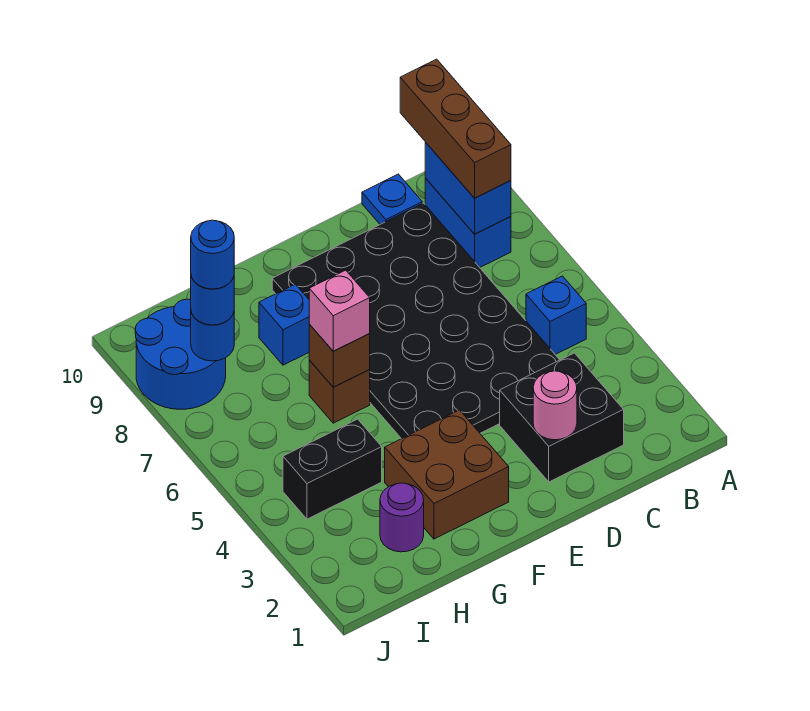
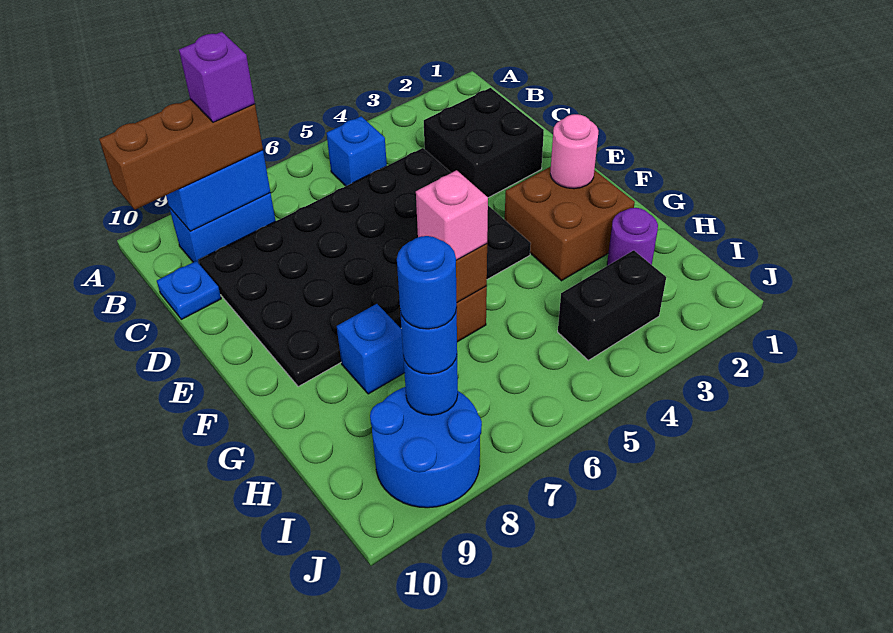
none -> purple 1x1 brick [179,32,255,122]
pink 1x1 round brick [533,371,577,440] -> pink 1x1 round brick moved to [550,114,598,189]
black 1x2 brick [283,419,382,519] -> black 1x2 brick turned to [558,250,666,360]

